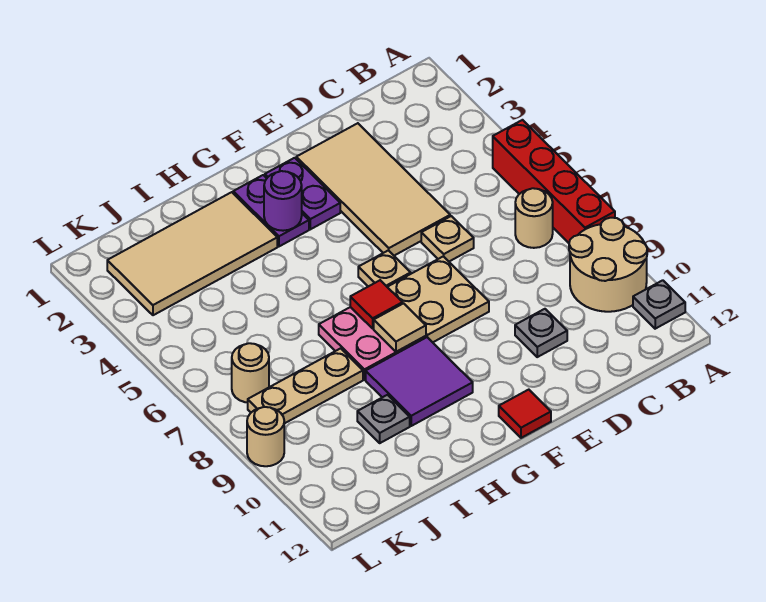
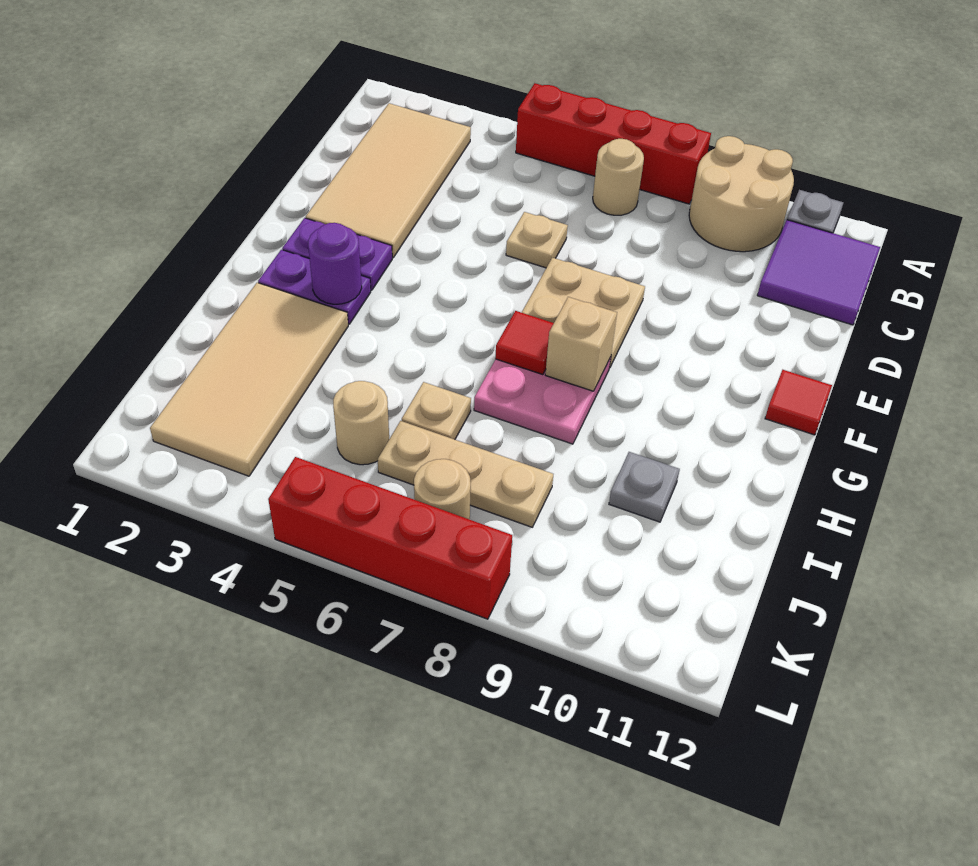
tan 2x4 tile [296,123,450,256] -> tan 2x4 tile turned to [306,103,471,258]
grey 1x1 plate [515,309,567,357] -> none
tan 1x1 plate [358,250,411,287] -> tan 1x1 plate moved to [402,382,471,439]
tan 1x1 tile [374,303,426,352] -> tan 1x1 brick [545,297,617,391]
purple 2x2 tile [366,337,473,426] -> purple 2x2 tile moved to [757,220,880,325]
tan 1x3 plate [248,348,363,424] -> tan 1x3 plate turned to [378,421,553,527]
none -> red 1x4 brick [268,457,512,619]
tan 1x1 round brick [247,407,284,466] -> tan 1x1 round brick moved to [333,381,389,465]

